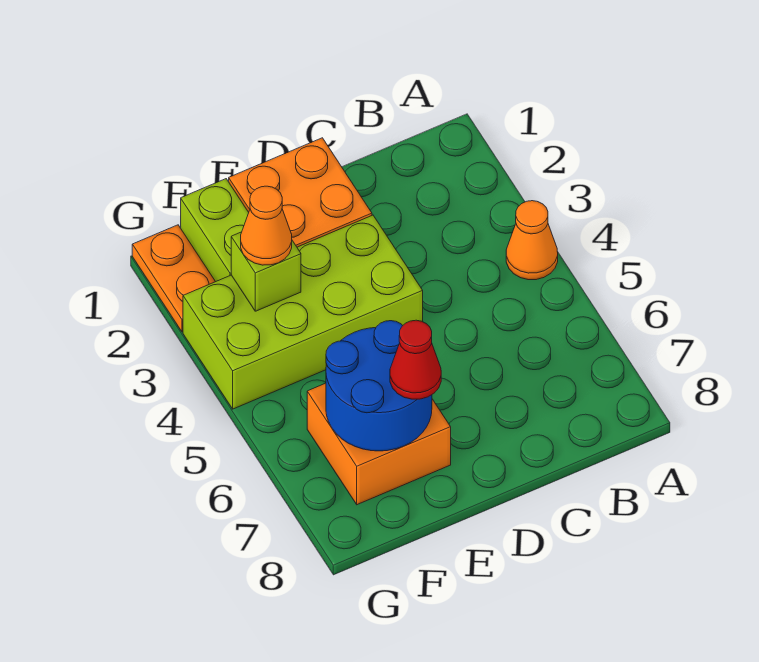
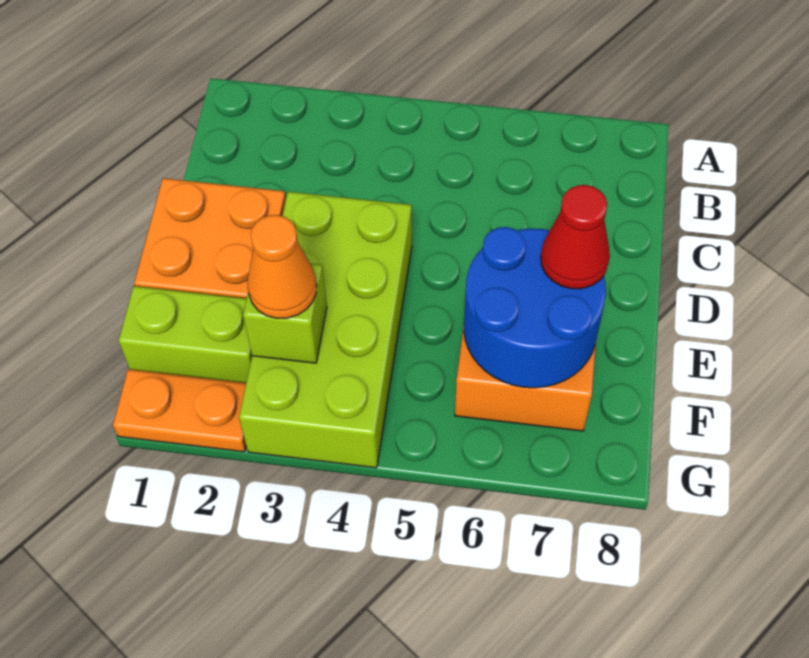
orange 1x1 cone [506,201,558,280] -> none

